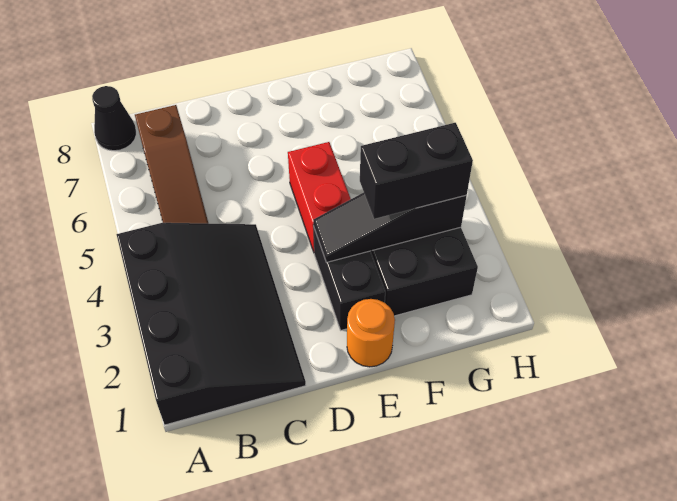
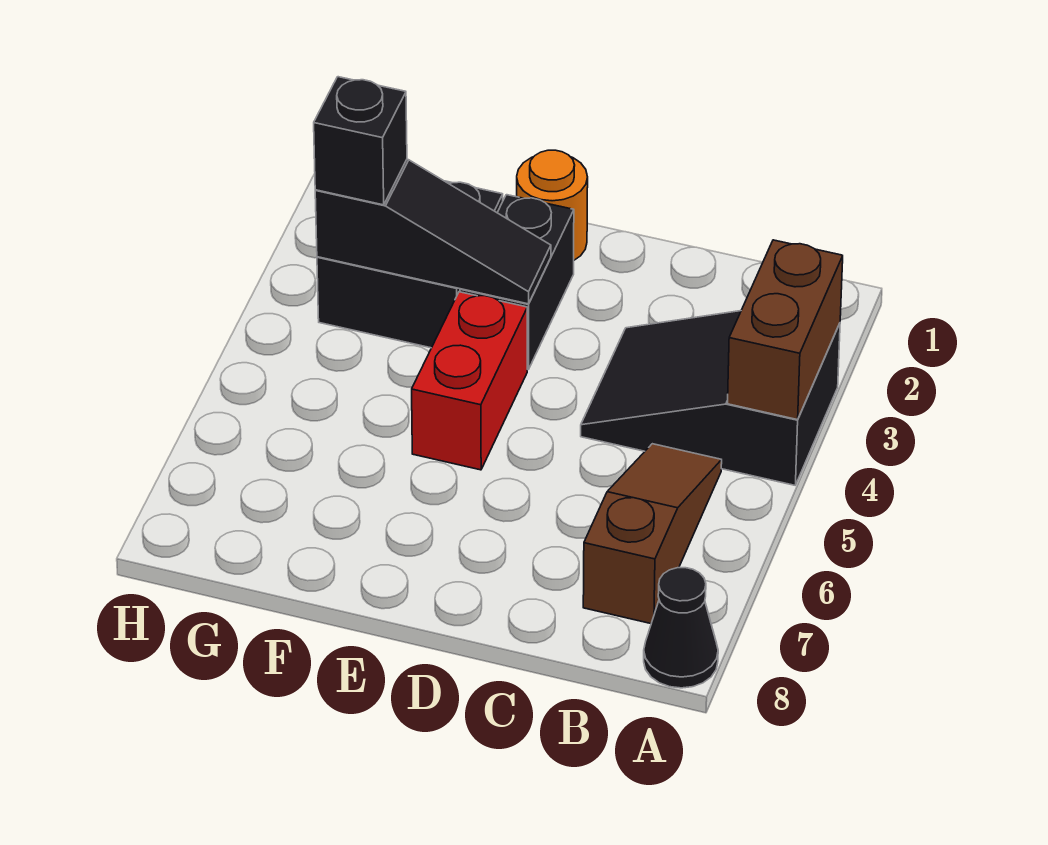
black 3x4 slope [116,223,306,425] -> black 2x3 slope [581,311,840,485]
none -> brown 1x2 brick [728,240,843,420]
black 1x2 brick [360,123,473,219] -> black 1x1 brick [314,77,407,205]

